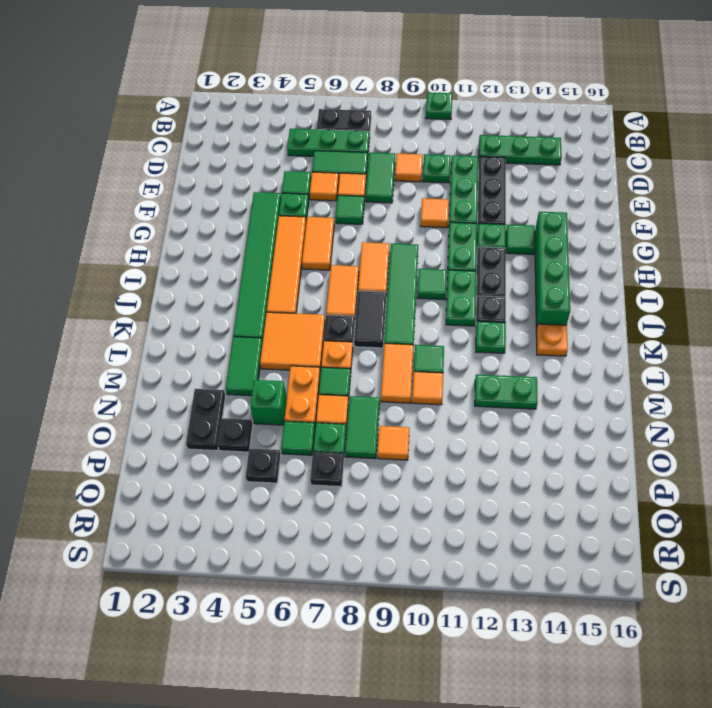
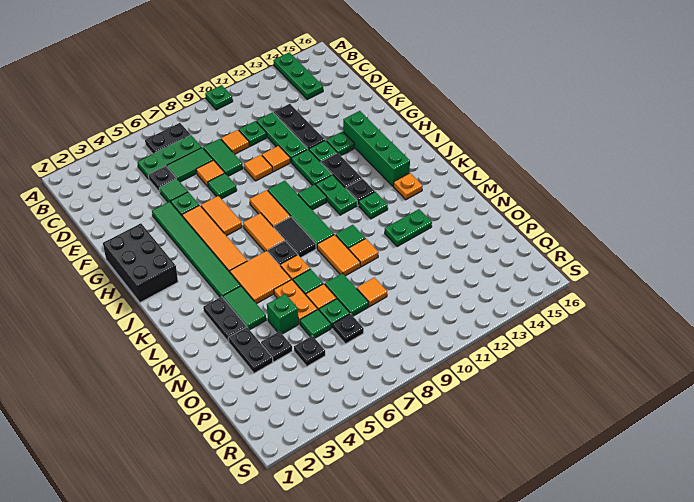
green 1x3 plate [479,135,562,165] -> green 1x3 plate turned to [273,52,323,99]
none -> black 1x1 plate [148,166,177,192]
orange 1x1 tile [310,172,339,201] -> orange 1x1 tile moved to [244,155,273,181]
none -> black 2x3 brick [103,223,178,302]
green 1x1 tile [506,225,535,254] -> green 1x1 plate [326,131,354,156]
none -> black 1x2 plate [203,297,246,342]

